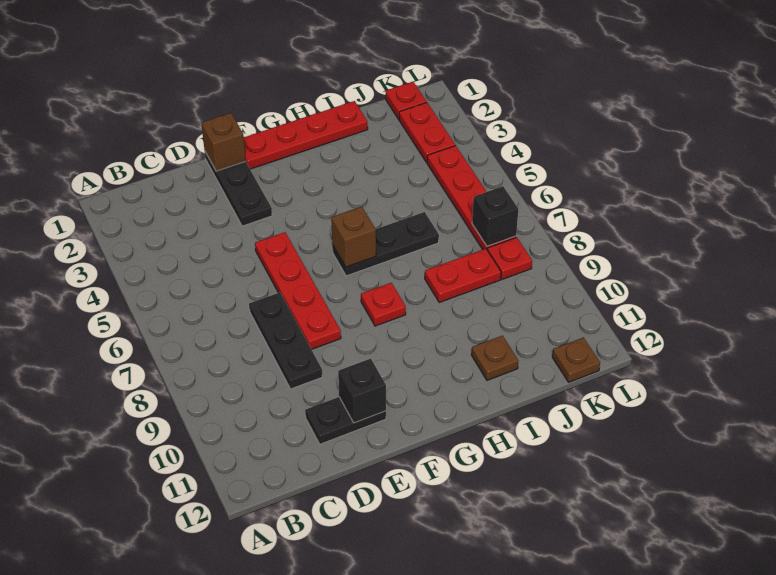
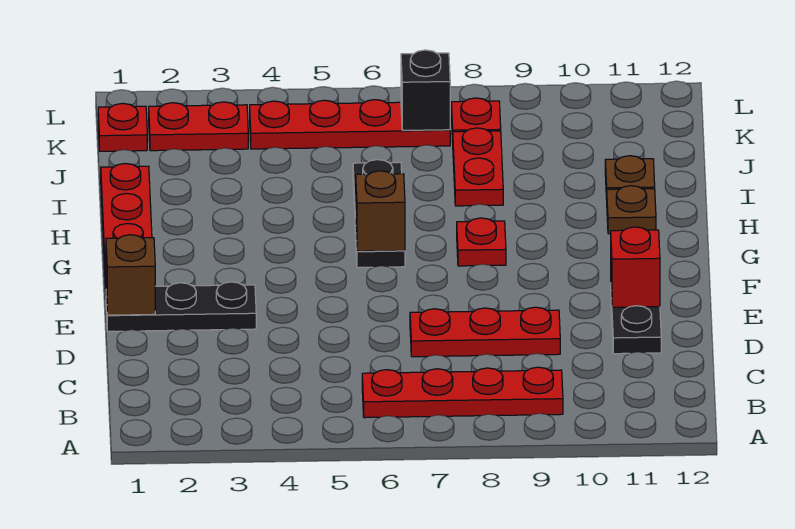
black 1x3 plate [249,292,322,389] -> red 1x3 plate [410,307,560,357]
red 1x4 plate [255,232,341,349] -> red 1x4 plate moved to [362,367,563,418]
black 1x1 brick [338,359,386,423] -> red 1x1 brick [611,227,660,307]
brown 1x1 plate [552,337,600,382] -> brown 1x1 plate moved to [607,186,656,234]

